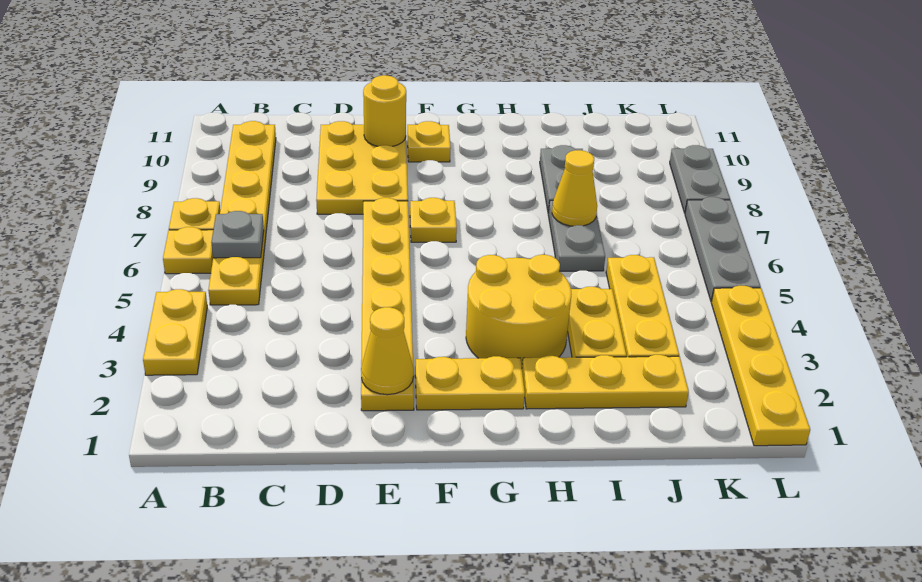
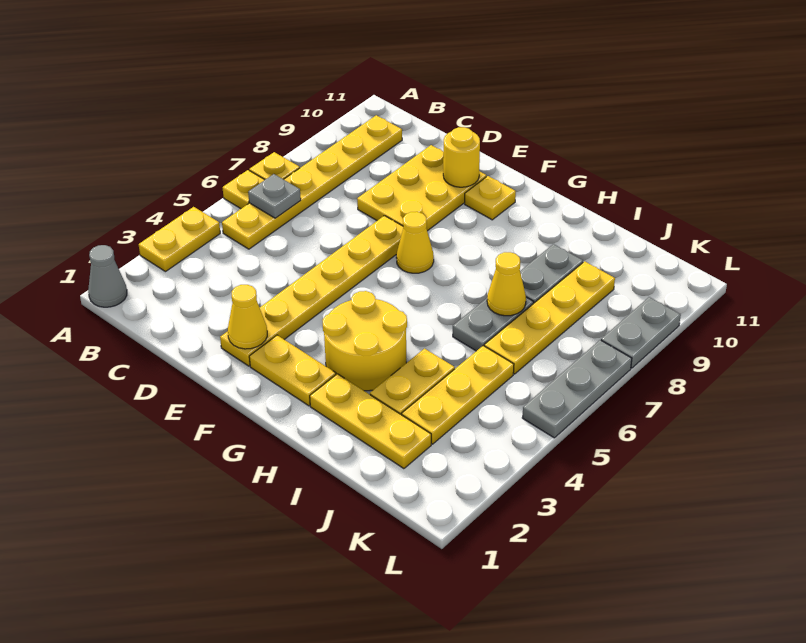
none -> grey 1x1 cone [88,245,127,307]
yellow 1x1 plate [410,198,457,242] -> yellow 1x1 cone [396,212,434,273]
yellow 1x4 plate [711,286,810,446] -> yellow 1x4 plate moved to [484,261,615,374]

